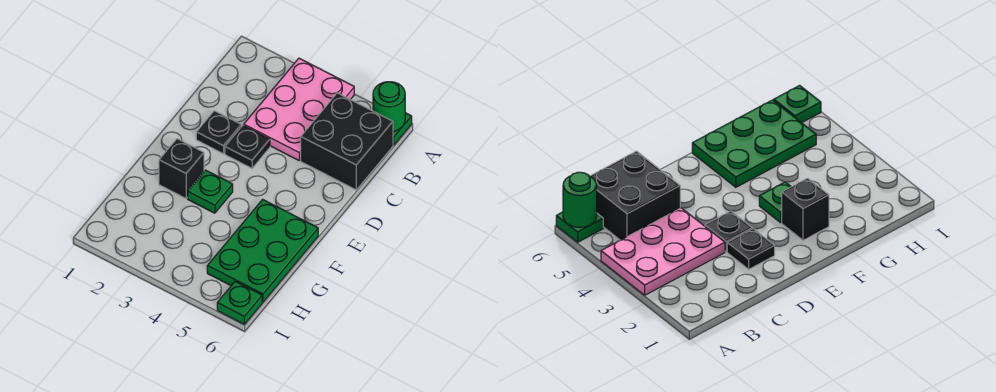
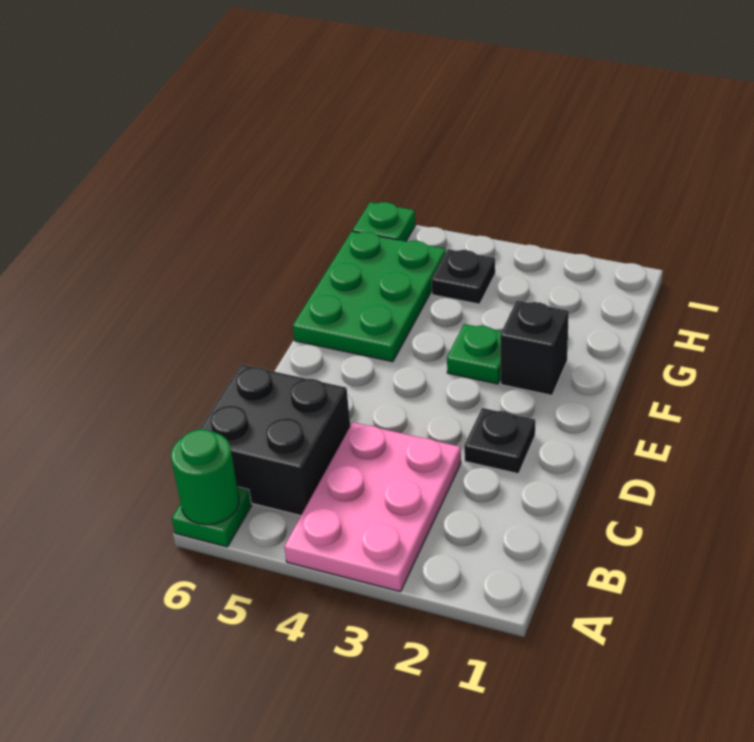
black 1x1 plate [225,125,270,168] -> black 1x1 plate moved to [431,249,495,304]

